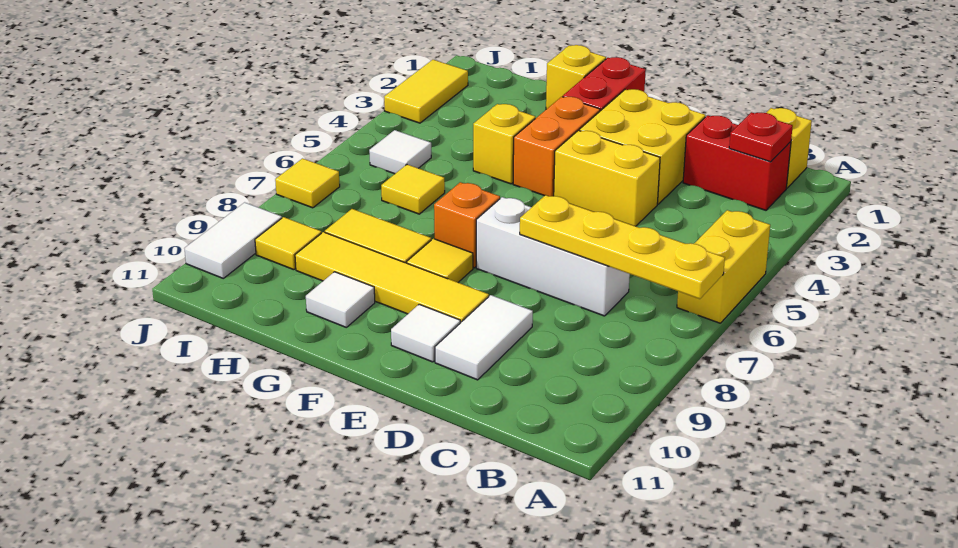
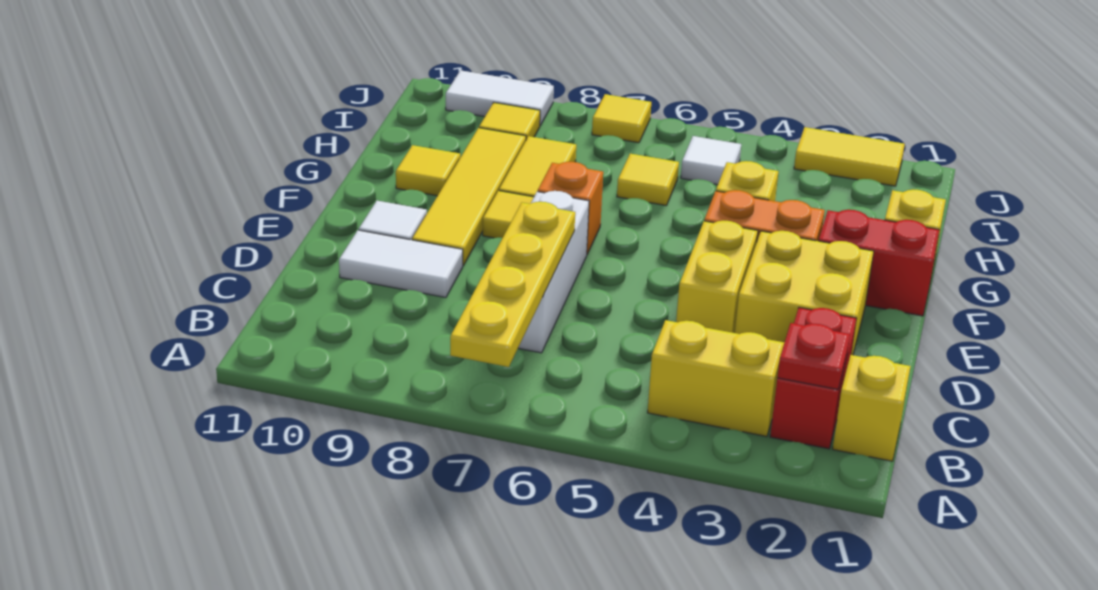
yellow 1x2 brick [677,210,770,323] -> yellow 1x2 brick moved to [647,320,784,437]
white 1x1 tile [306,272,375,327] -> yellow 1x1 tile [396,145,460,196]

